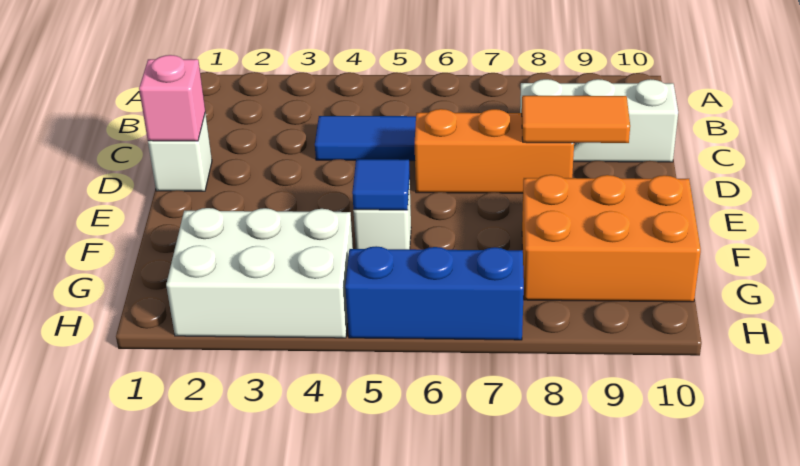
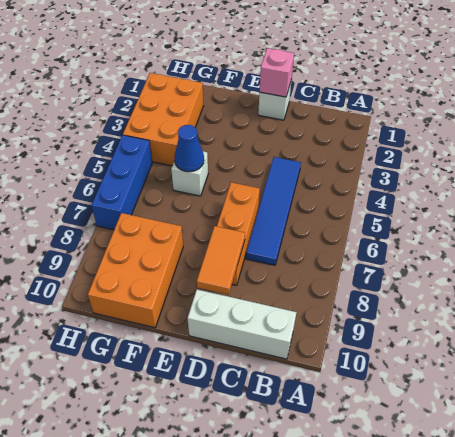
white 1x3 brick [520,79,678,162] -> white 1x3 brick turned to [188,289,296,359]
blue 1x1 tile [352,159,410,210] -> blue 1x1 cone [175,125,204,172]
white 2x3 brick [166,208,353,338] -> orange 2x3 brick [123,73,203,166]

